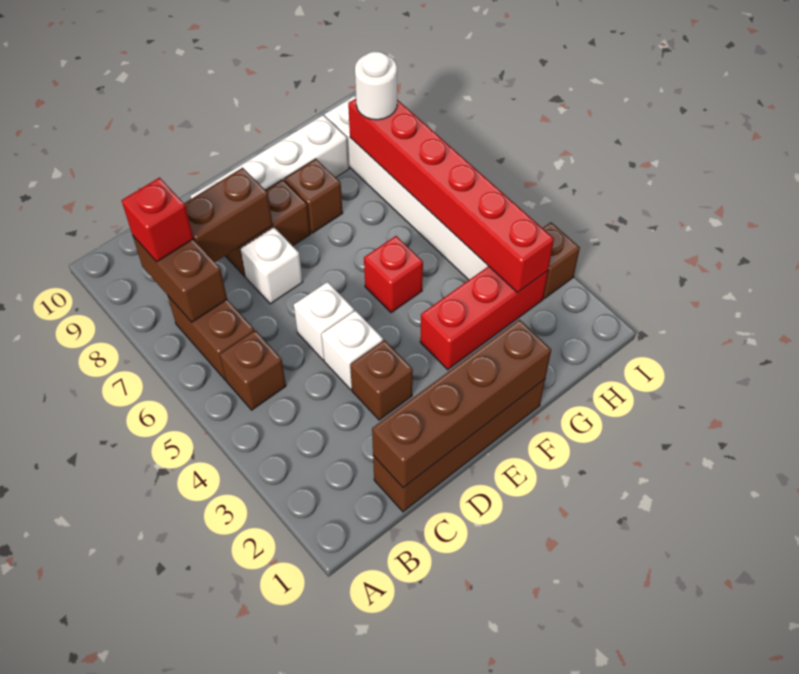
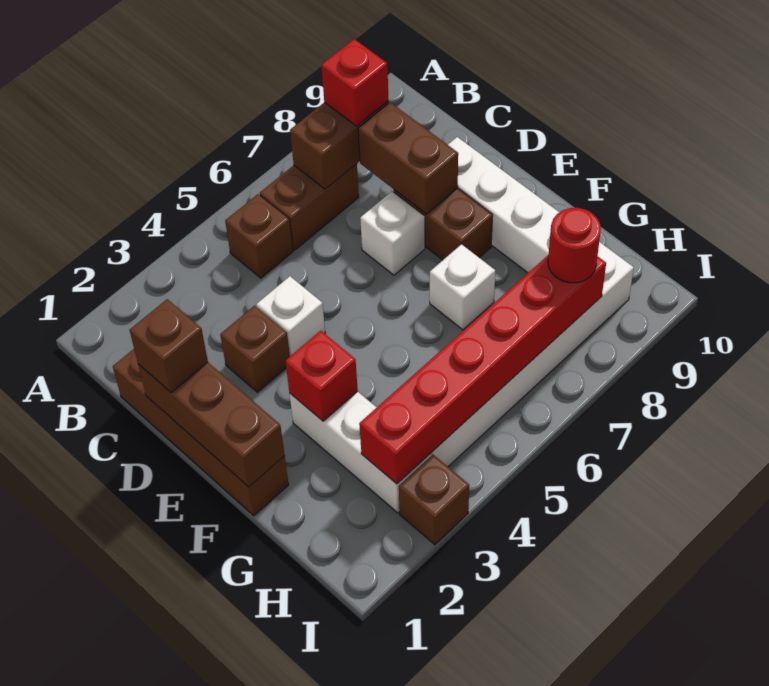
brown 1x4 brick [372,320,551,488] -> brown 1x3 brick [138,362,285,487]
white 1x1 brick [294,282,354,360] -> white 1x1 brick moved to [430,244,495,330]
red 1x3 brick [420,266,548,370] -> white 1x3 brick [289,391,431,513]
red 1x1 brick [364,236,423,313] -> red 1x1 brick moved to [285,331,358,421]
brown 1x1 brick [284,159,343,233] -> brown 1x1 brick moved to [130,299,208,392]
white 1x1 round brick [355,52,397,120] -> red 1x1 round brick [548,208,601,283]

